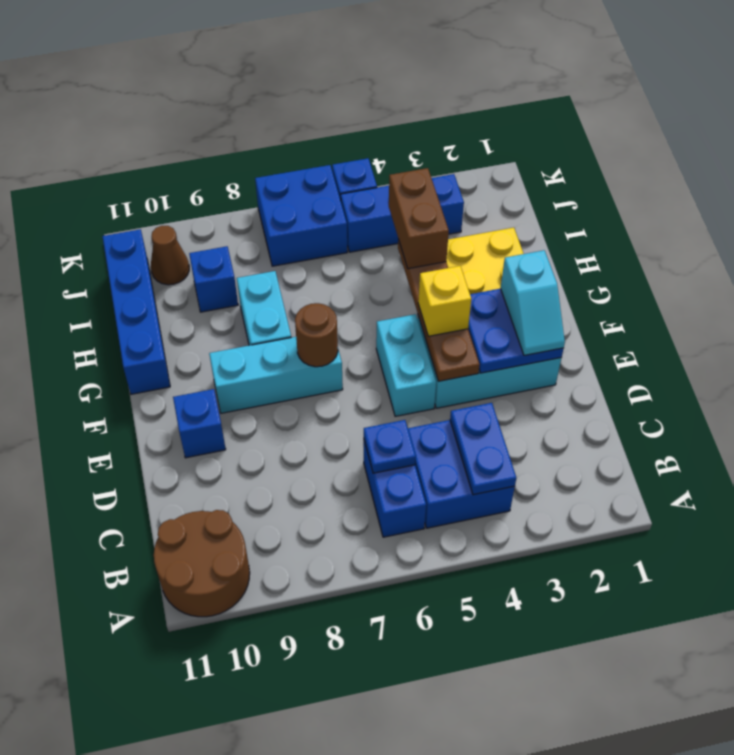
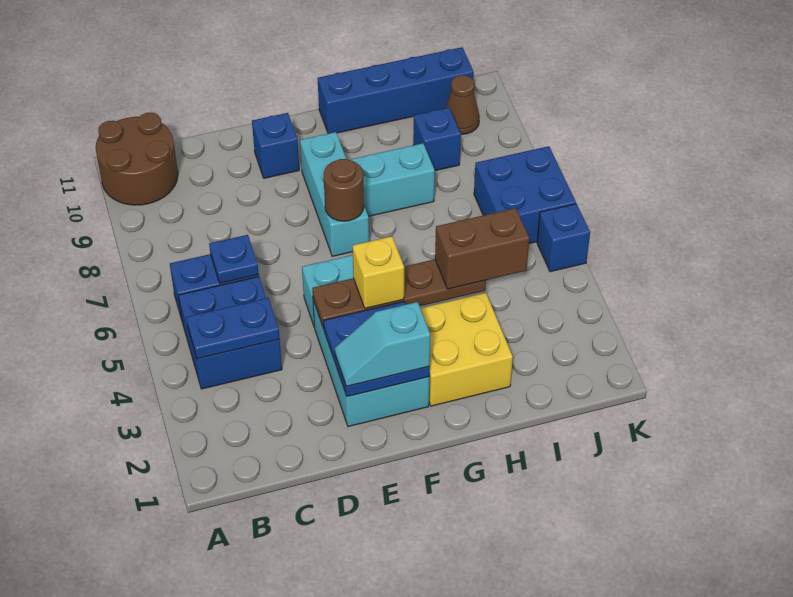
blue 1x3 brick [341,174,464,252] -> none

